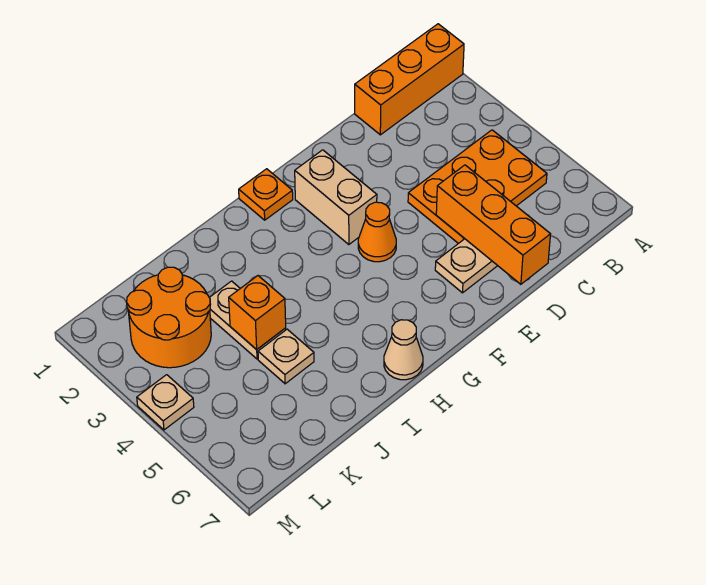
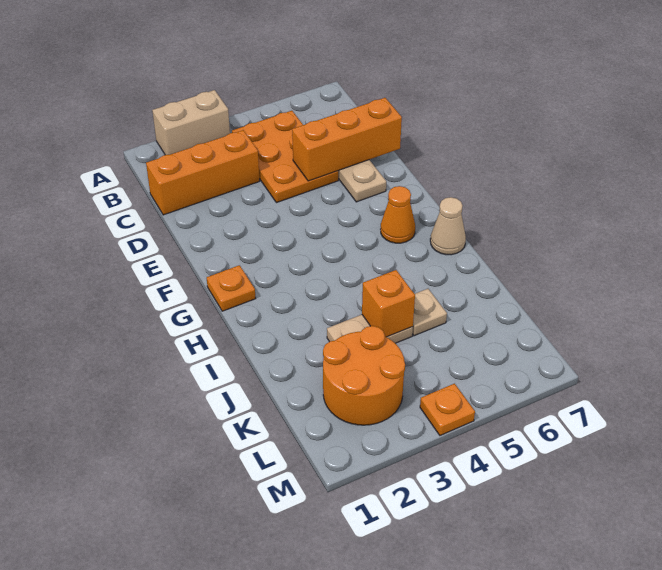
orange 1x3 brick [355,24,464,135] -> orange 1x3 brick turned to [146,130,260,215]
tan 1x2 brick [295,150,377,245] -> tan 1x2 brick moved to [152,90,230,155]
orange 1x1 cone [358,202,396,262] -> orange 1x1 cone moved to [381,186,415,243]
tan 1x1 plate [137,375,194,430] -> orange 1x1 plate [420,384,475,435]

